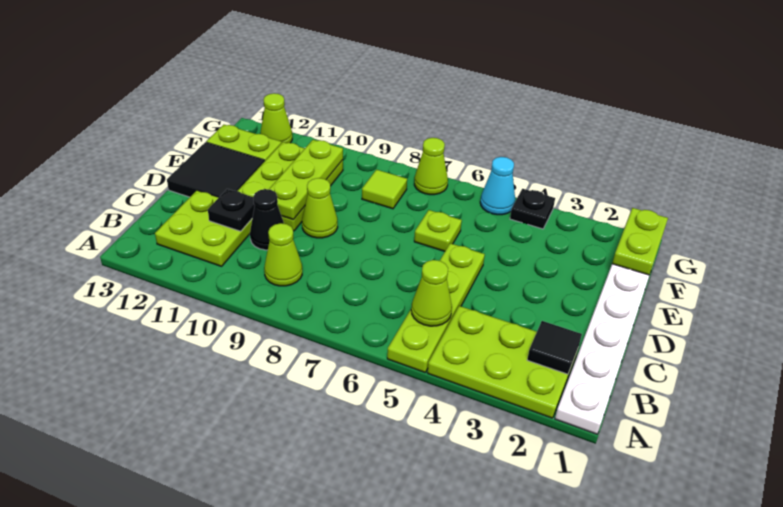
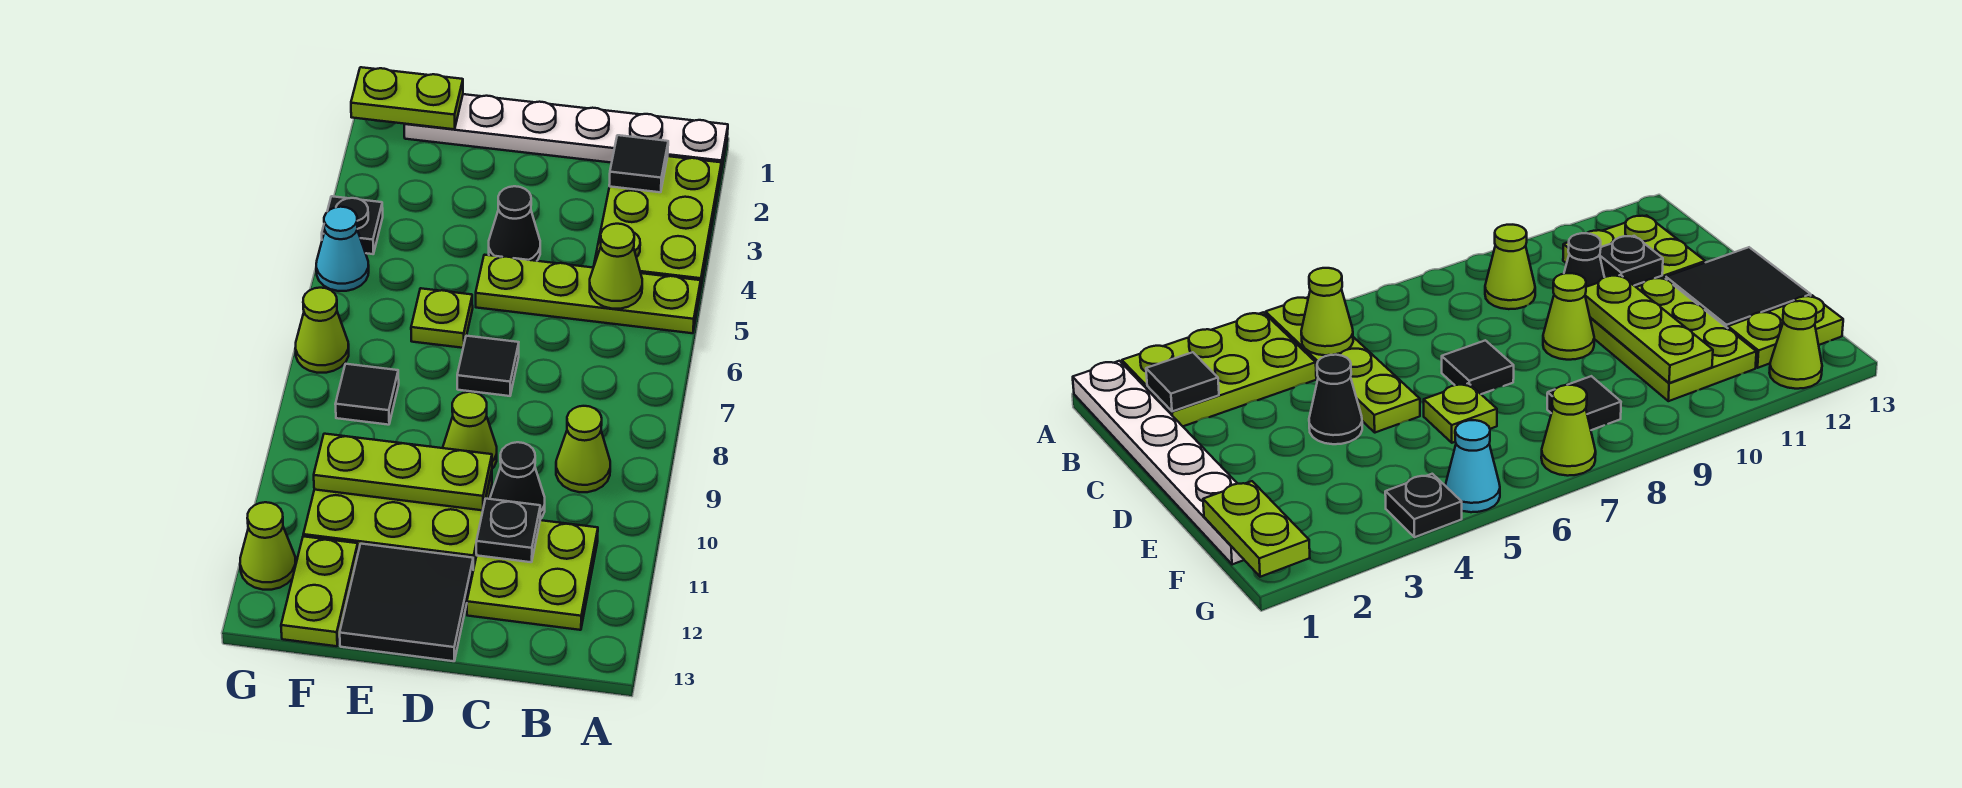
none -> black 1x1 cone [489,186,540,261]
none -> black 1x1 tile [457,336,519,396]
lime 1x1 tile [362,170,407,209] -> black 1x1 tile [335,364,399,425]

